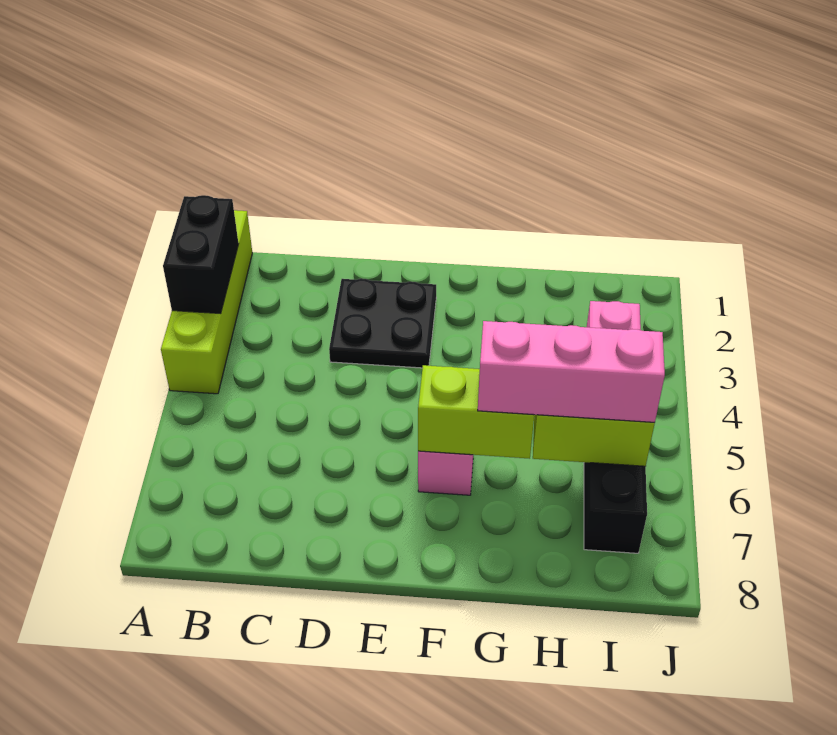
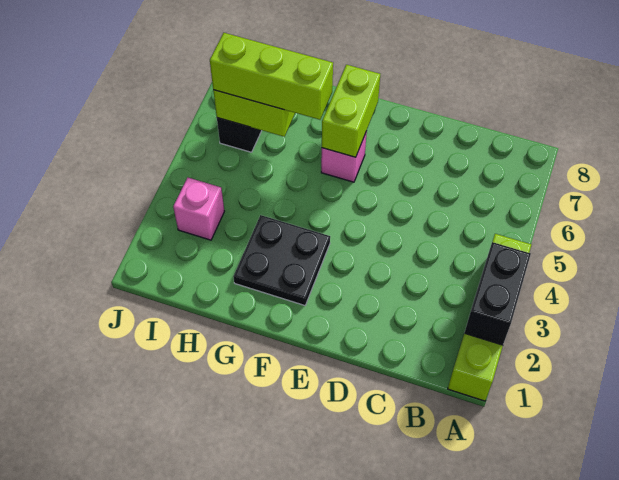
black 2x2 plate [329,279,436,368] -> black 2x2 plate moved to [233,215,330,305]
lime 1x2 brick [418,365,534,459] -> lime 1x2 brick turned to [322,65,380,157]
pink 1x3 brick [478,321,665,422] -> lime 1x3 brick [210,33,333,120]

